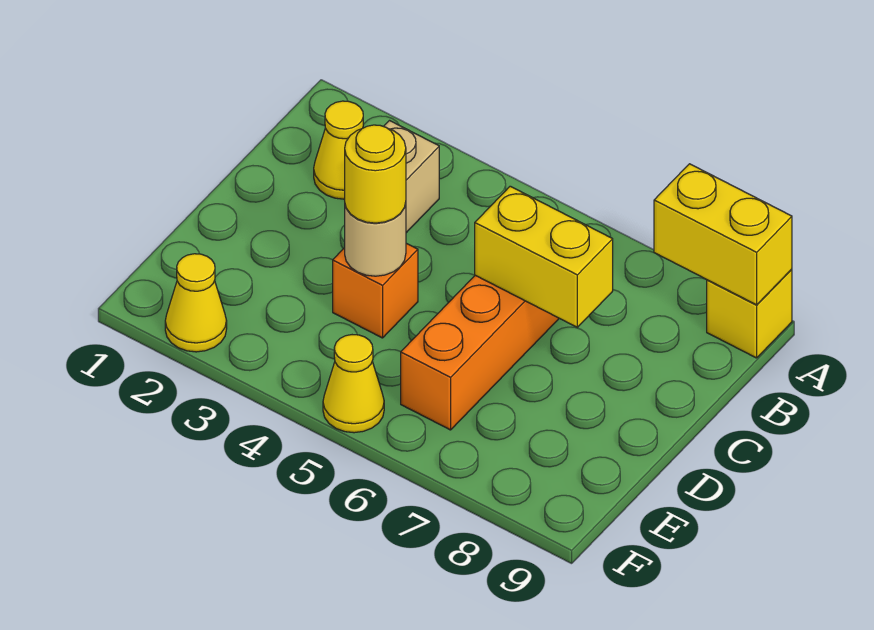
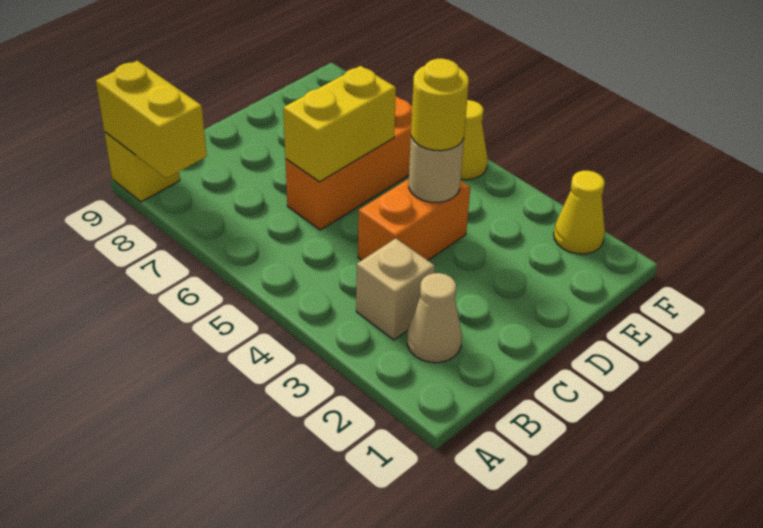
yellow 1x1 cone [314,101,363,199] -> tan 1x1 cone [407,273,462,363]
yellow 1x2 brick [475,186,613,327] -> yellow 1x2 brick turned to [283,66,396,182]
orange 1x1 brick [333,243,418,338] -> orange 1x2 brick [358,179,470,260]

